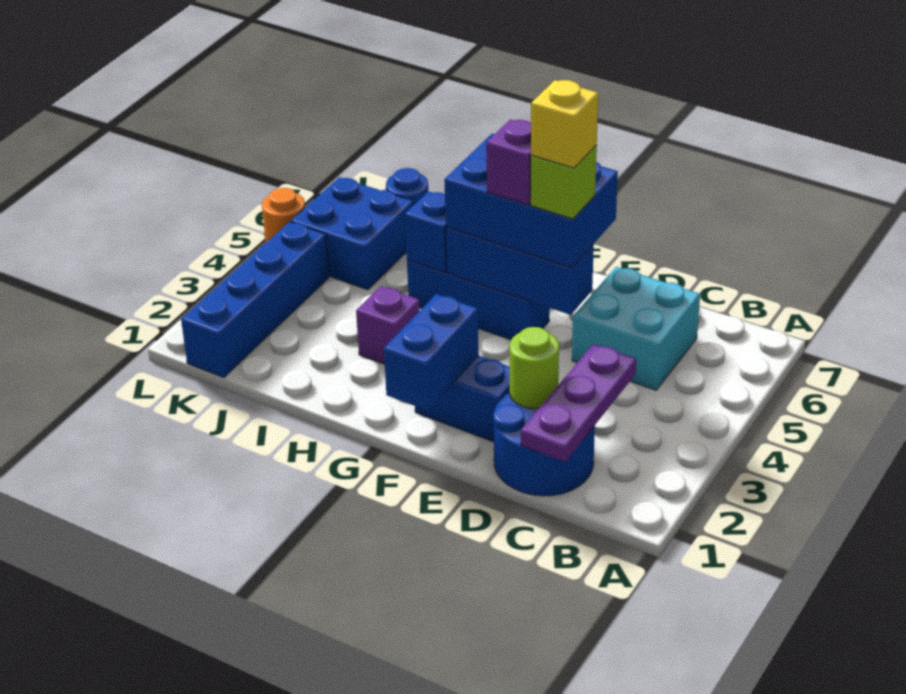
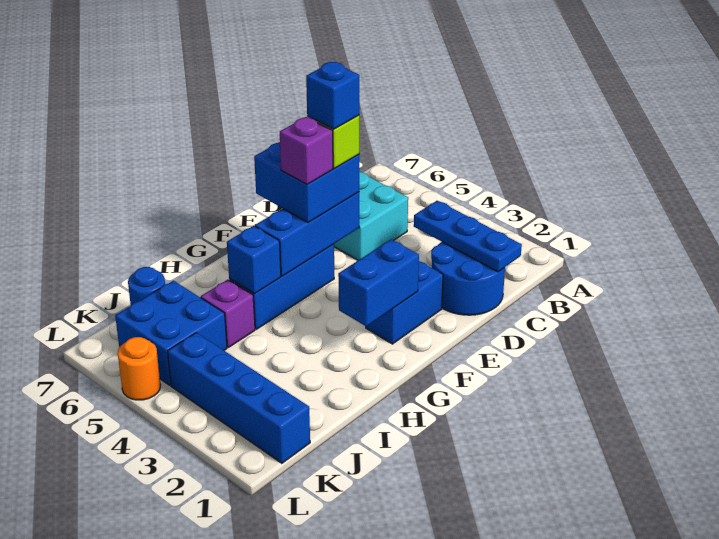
purple 1x3 plate [521,344,636,462] -> blue 1x3 plate [414,201,522,272]
lime 1x1 round brick [510,327,559,408] -> none
blue 2x3 brick [444,134,618,268] -> blue 2x2 brick [254,142,359,222]
yellow 1x1 brick [531,80,598,168] -> blue 1x1 brick [306,62,359,129]
blue 1x2 brick [384,294,479,411] -> blue 1x2 brick turned to [338,239,419,326]
purple 1x1 brick [356,286,420,364] -> purple 1x1 brick moved to [201,280,255,347]

